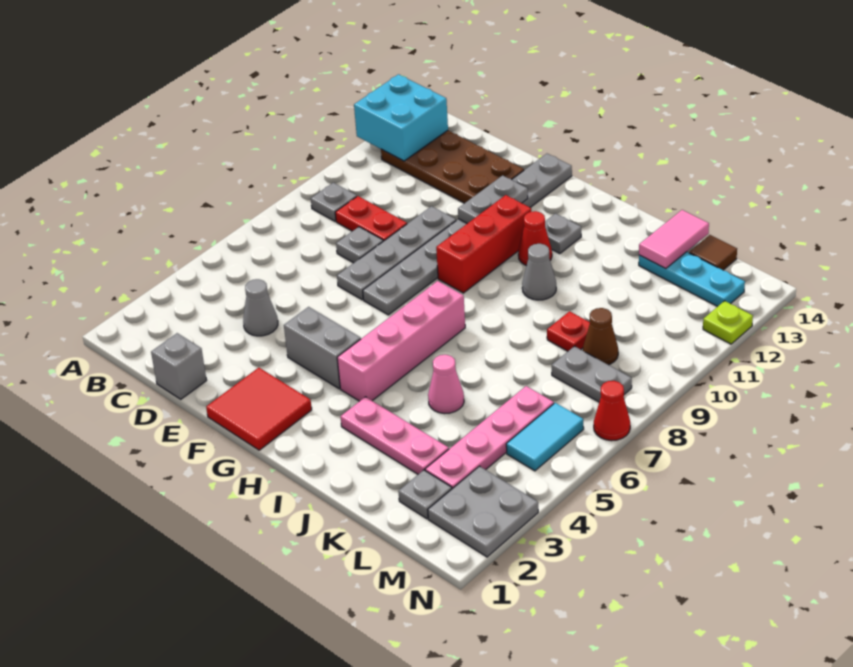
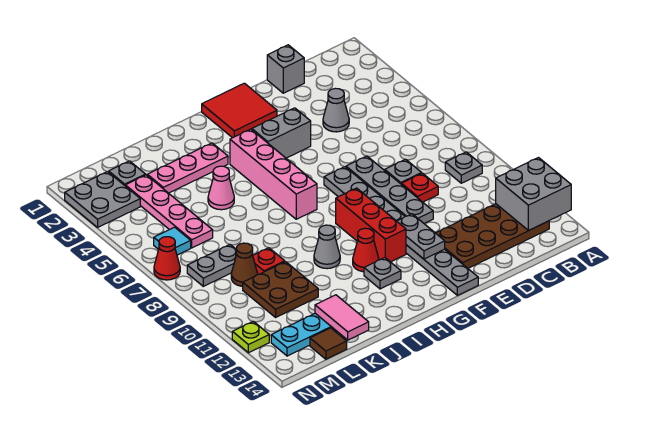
cyan 2x2 brick [354,74,448,161] -> grey 2x2 brick [496,158,571,230]
red 1x2 plate [335,196,407,241] -> red 1x1 plate [402,173,438,202]
none -> brown 2x2 plate [243,262,318,317]
cyan 1x2 tile [506,403,584,471] -> cyan 1x1 tile [154,227,191,255]

